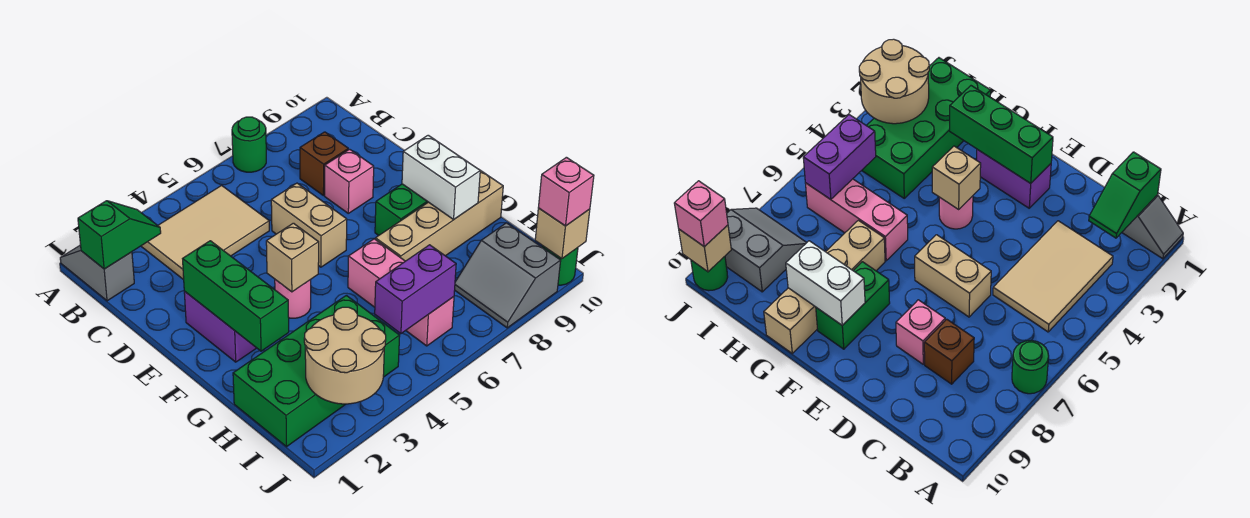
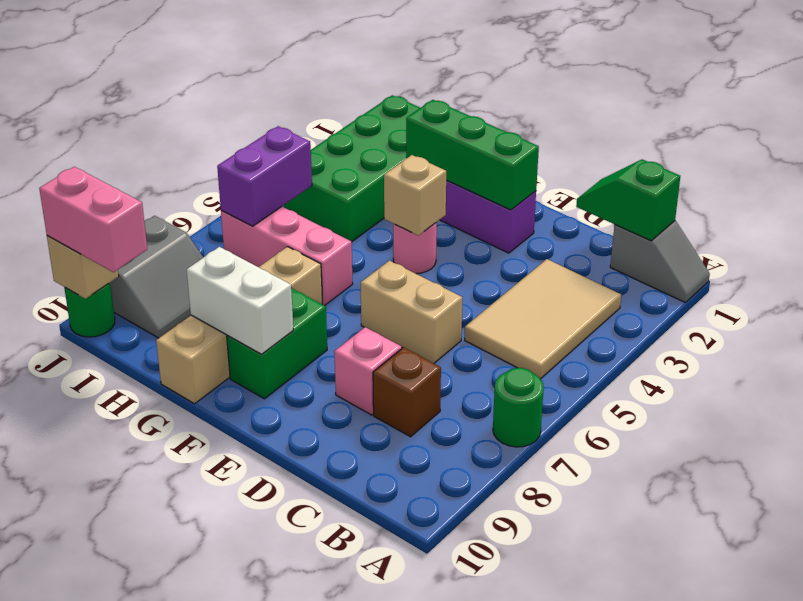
green 1x2 slope [78,201,161,269] -> green 1x2 slope turned to [576,159,680,241]
tan 2x2 round brick [304,307,386,404] -> none
grey 2x2 slope [455,223,561,328] -> grey 2x2 slope turned to [110,216,203,338]
pink 1x1 brick [538,157,594,226] -> pink 1x2 brick [39,167,147,272]

